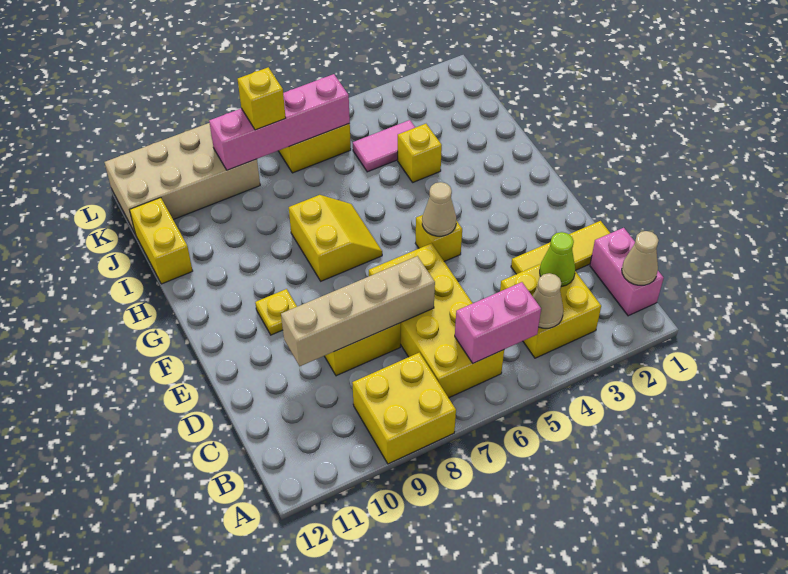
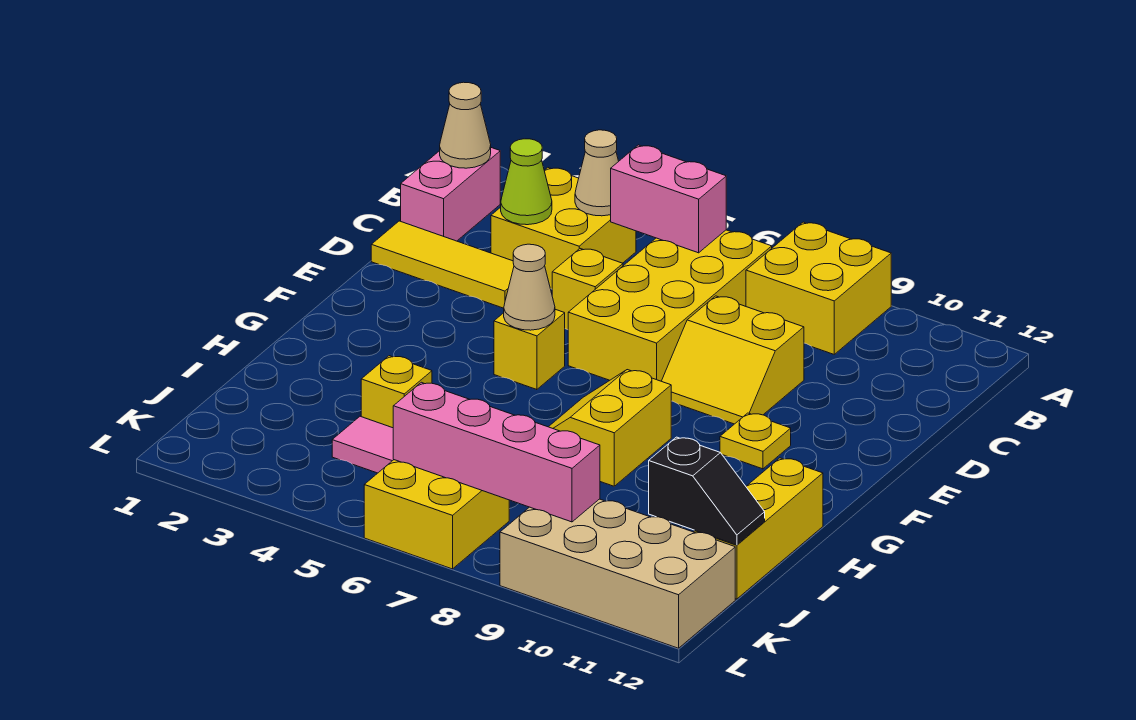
tan 1x4 brick [281,256,435,366] -> none
yellow 1x2 brick [130,198,193,284] -> yellow 1x3 brick [694,458,823,599]
none -> black 1x2 slope [649,437,765,545]
yellow 1x1 brick [238,67,286,130] -> yellow 1x1 brick moved to [552,249,623,330]

